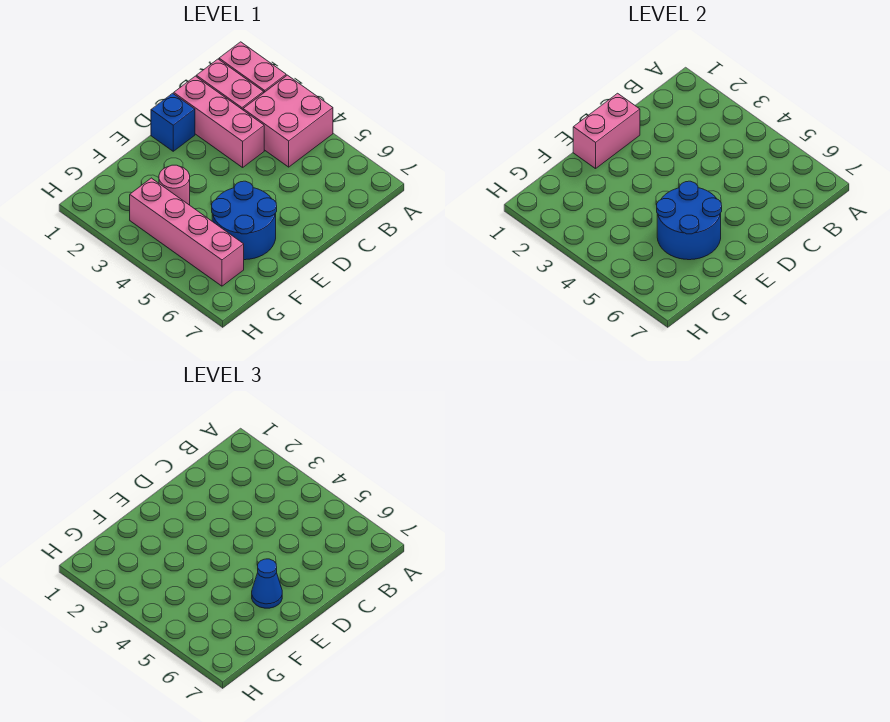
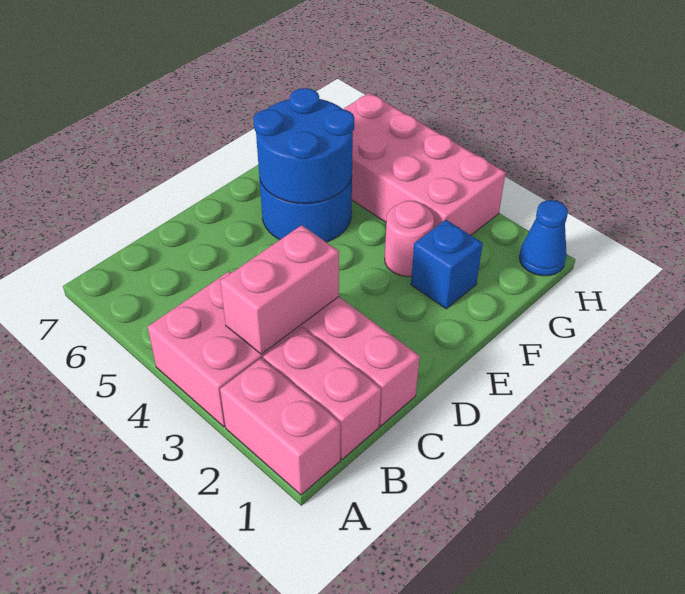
blue 1x1 brick [151,93,195,151] -> blue 1x1 brick moved to [411,220,483,309]
pink 1x2 brick [573,93,640,169] -> pink 1x2 brick moved to [220,225,339,354]
blue 1x1 cone [252,559,282,608] -> blue 1x1 cone moved to [519,200,568,276]
pink 1x4 brick [130,178,244,286] -> pink 2x4 brick [343,93,506,235]

